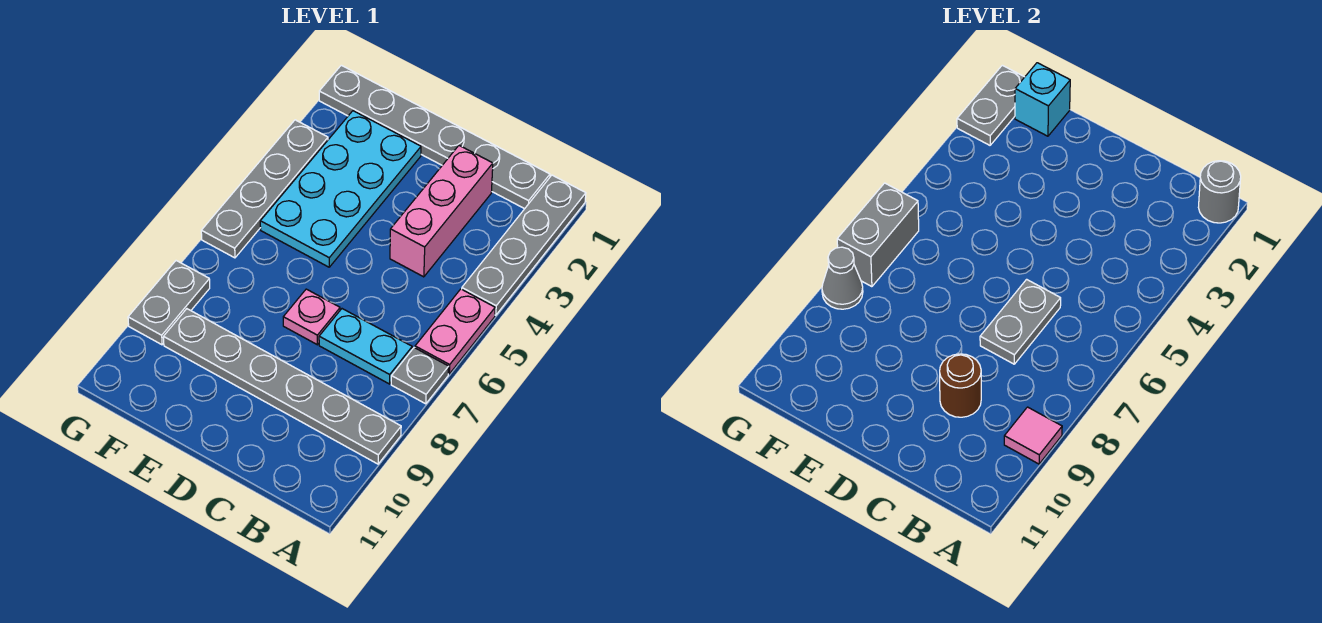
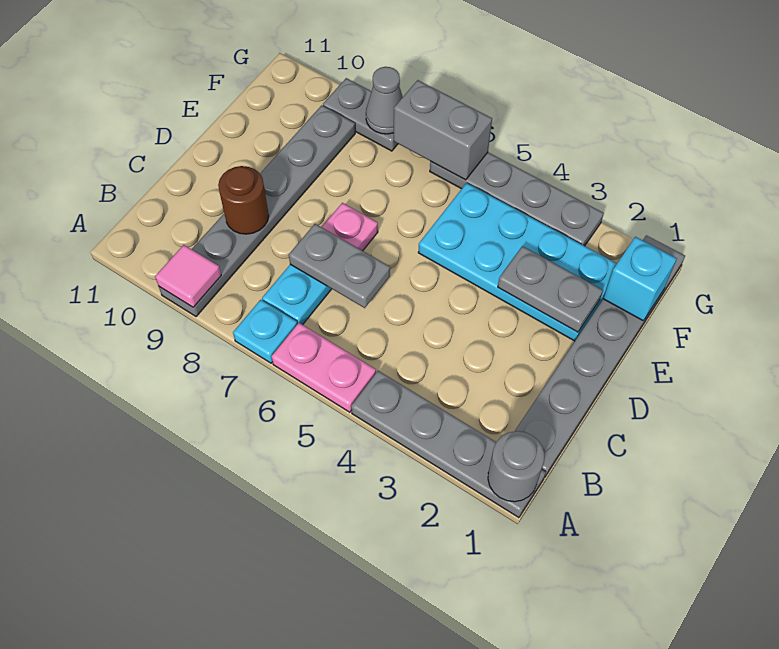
grey 1x1 plate [391,348,449,404] -> cyan 1x1 plate [233,300,297,363]
pink 1x3 brick [390,146,493,277] -> none
grey 1x2 plate [957,65,1024,145] -> grey 1x2 plate moved to [498,246,603,332]

